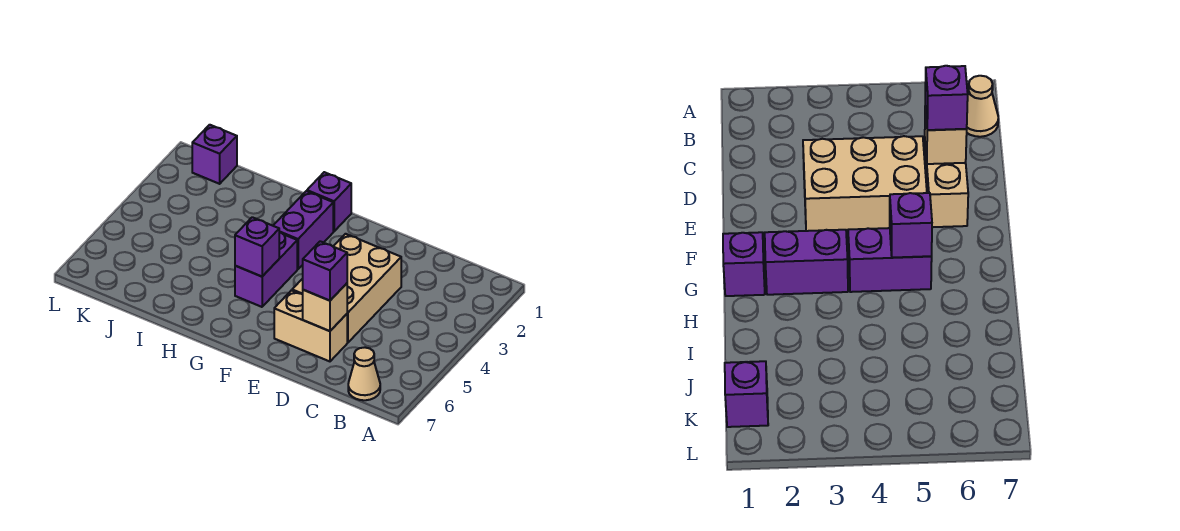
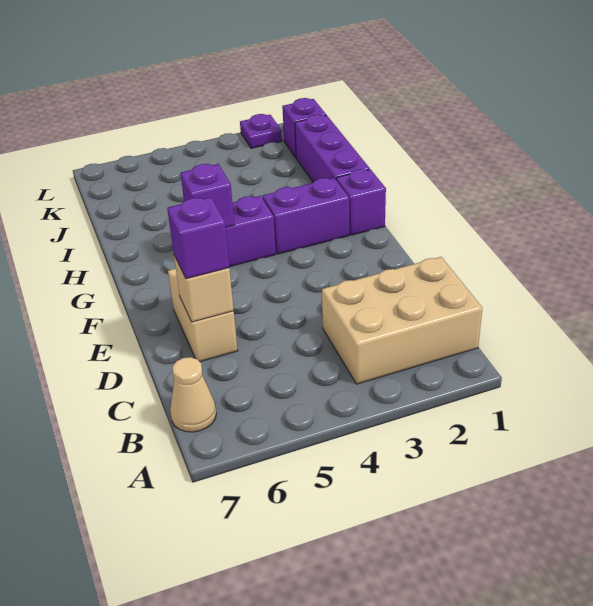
tan 2x3 brick [292,234,401,343] -> tan 2x3 brick moved to [322,257,482,384]
none -> purple 1x3 brick [295,114,370,182]
none -> purple 1x1 plate [240,114,282,148]

